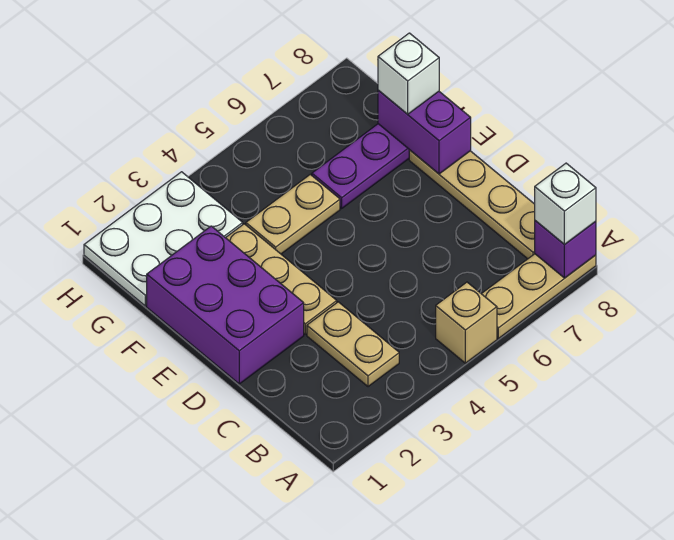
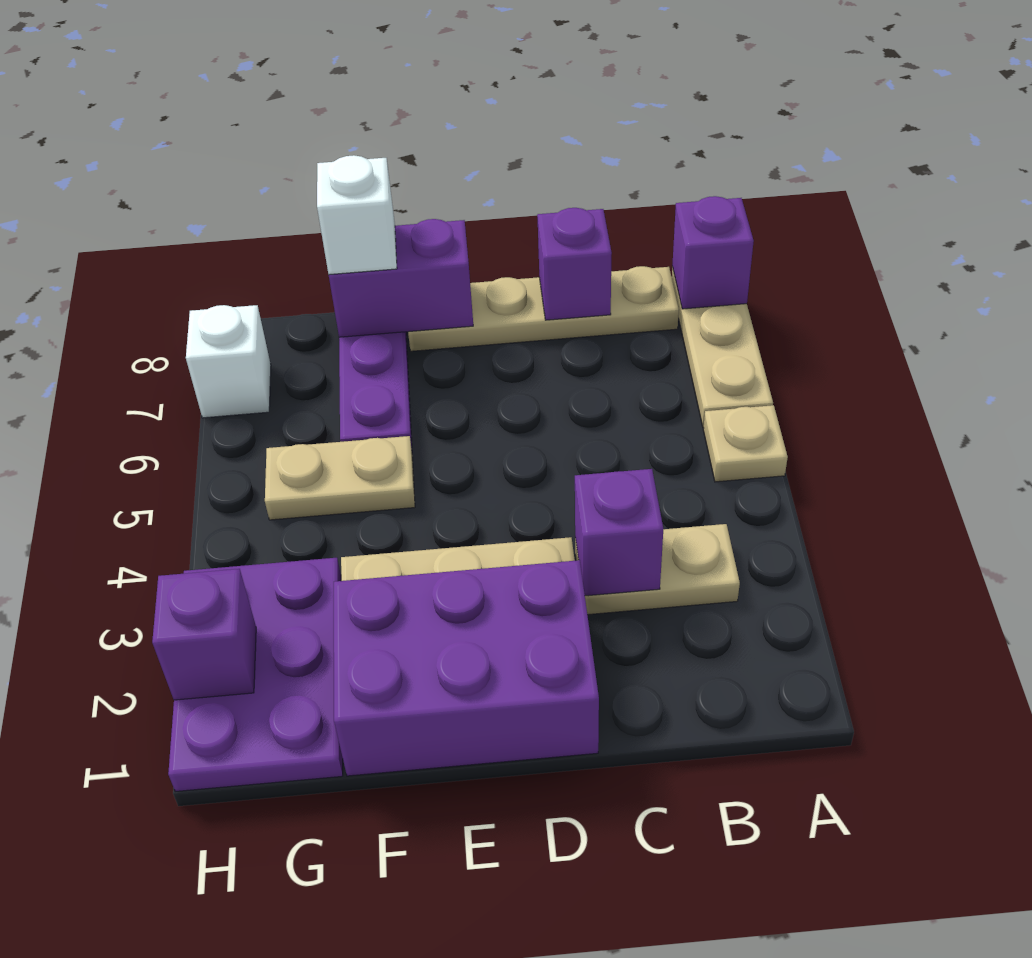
tan 1x1 brick [436,282,497,363] -> tan 1x1 plate [703,405,788,482]
white 1x1 brick [535,163,596,245] -> white 1x1 brick moved to [186,305,271,418]
none -> purple 1x1 brick [575,469,663,596]
none -> purple 1x1 brick [537,208,612,320]
tan 1x2 plate [246,174,340,254] -> tan 1x2 plate turned to [265,436,415,520]
white 2x3 plate [84,172,243,306] -> purple 2x3 plate [168,558,343,791]
none -> purple 1x1 brick [152,569,256,700]

